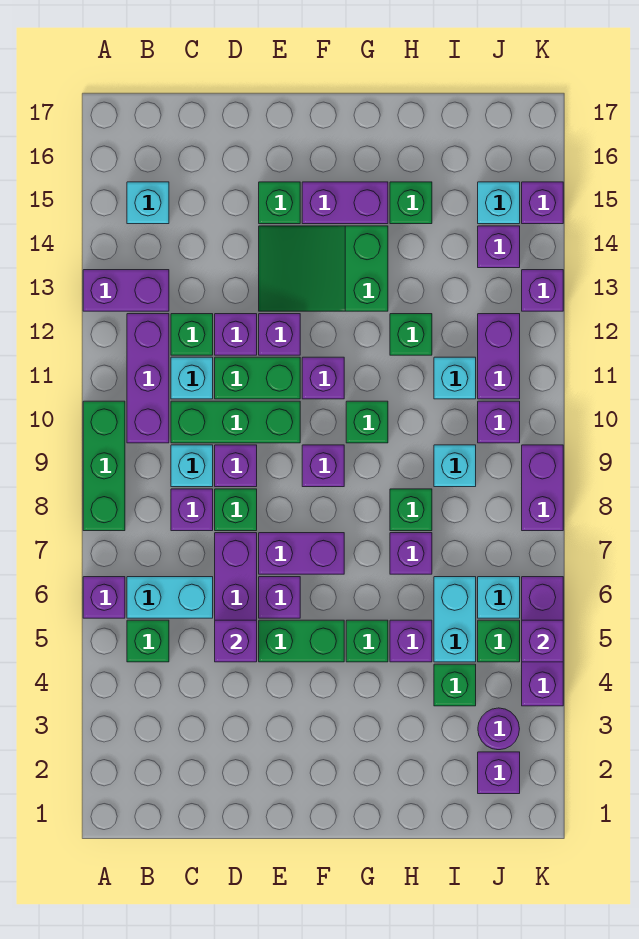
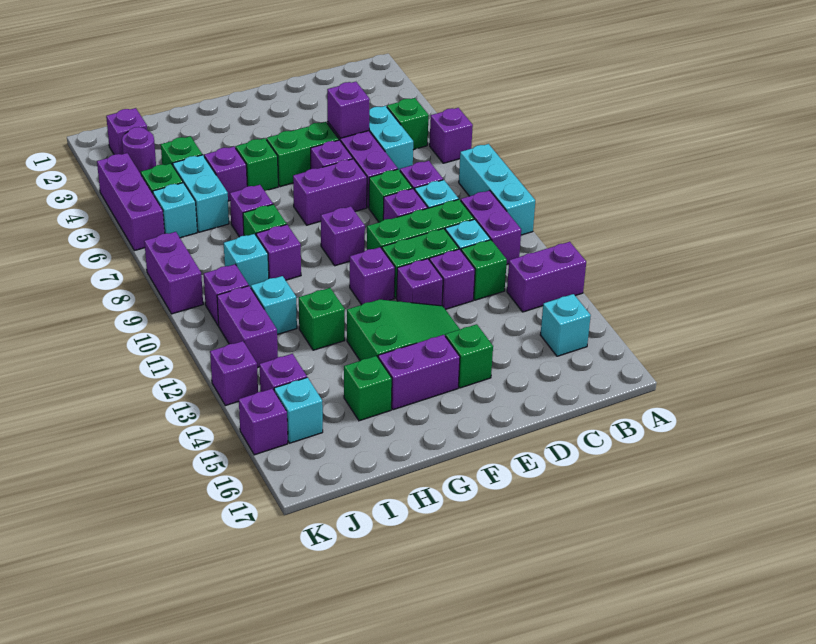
green 1x3 brick [83,401,125,531] -> cyan 1x3 brick [459,144,535,235]
cyan 1x2 brick [127,577,213,618] -> cyan 1x2 brick turned to [369,106,413,170]
purple 1x3 brick [127,314,169,443] -> purple 1x2 brick [461,190,521,265]
green 1x1 brick [346,401,388,443] -> none
purple 1x1 brick [522,620,563,662] -> purple 1x1 brick moved to [256,225,301,280]

